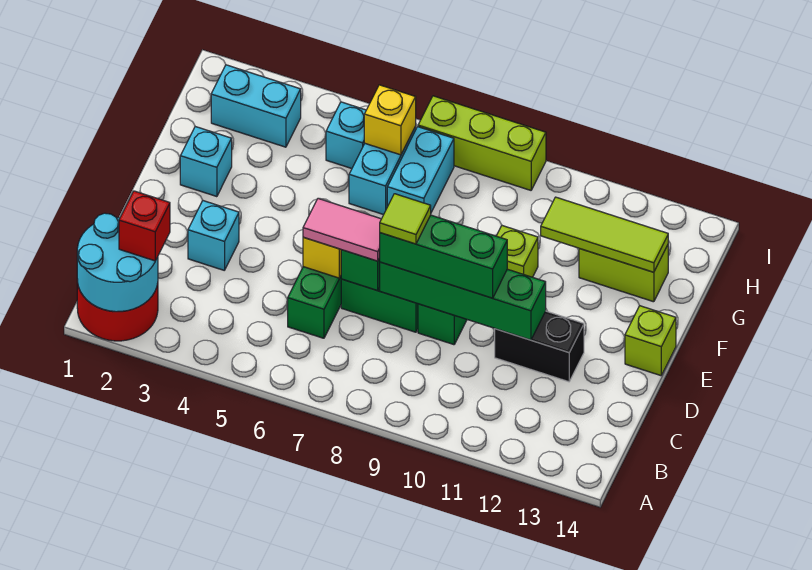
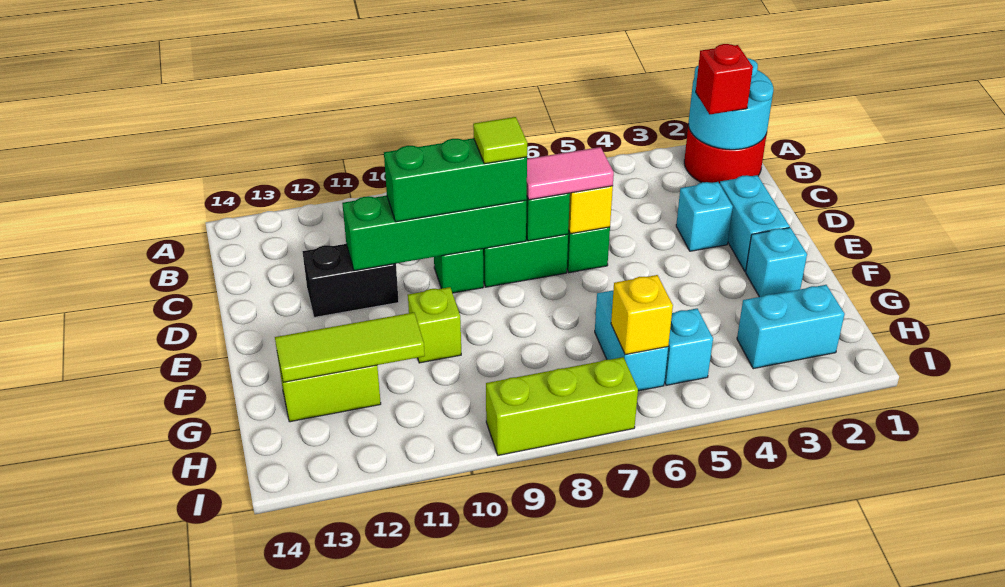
lime 1x1 brick [625,306,676,376] -> none
cyan 1x2 brick [387,127,454,212] -> cyan 1x2 brick moved to [720,175,790,272]

